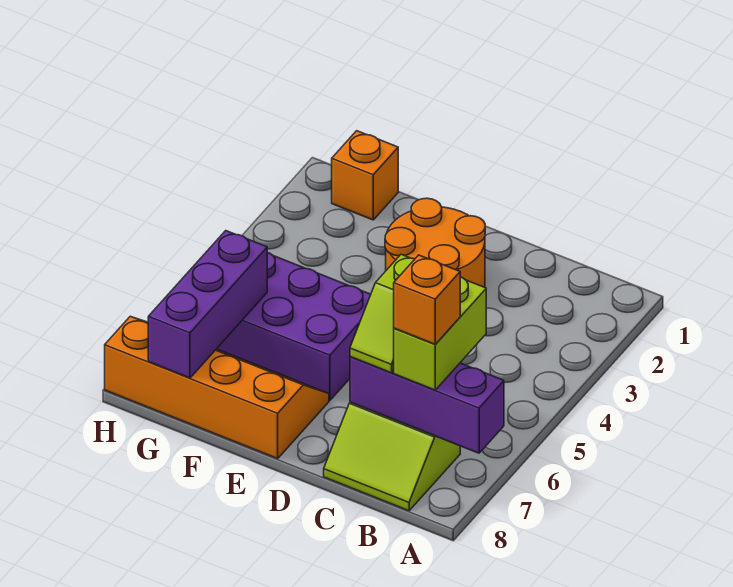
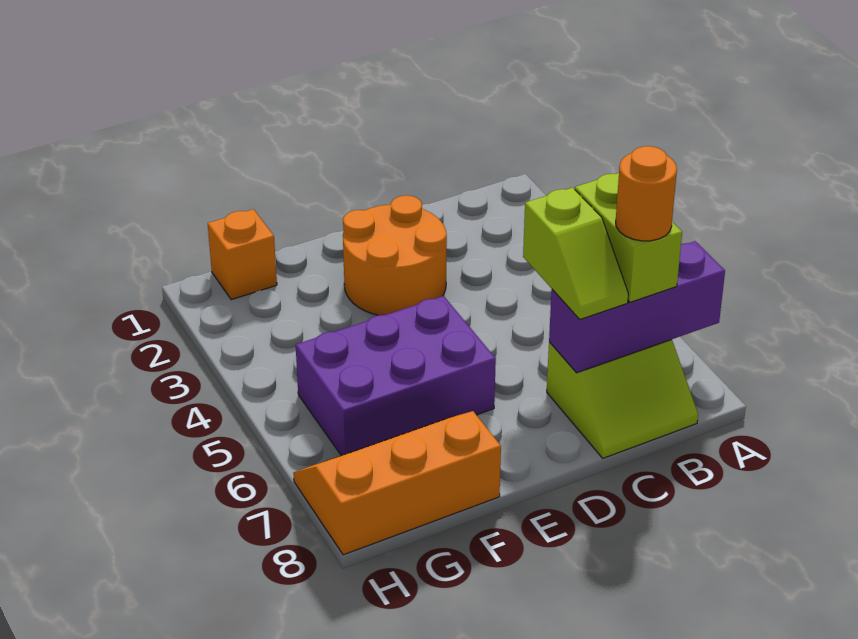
orange 1x1 brick [394,255,460,344] -> orange 1x1 round brick [616,146,677,241]
orange 2x4 slope [105,316,329,459] -> orange 2x3 slope [293,411,501,555]
purple 1x3 brick [148,231,267,378] -> none

